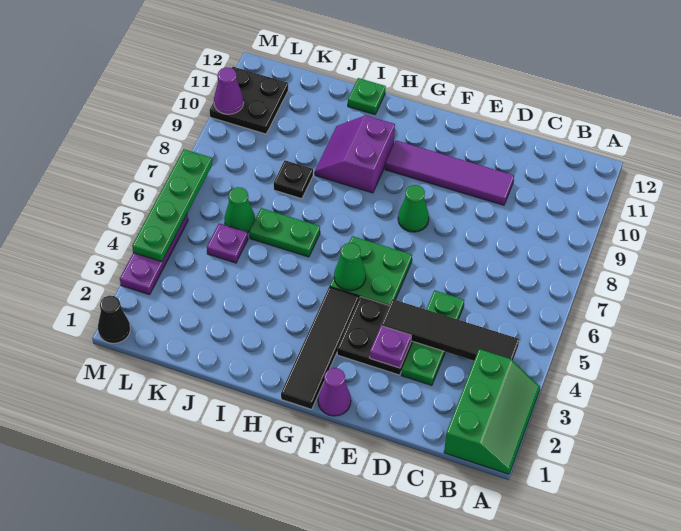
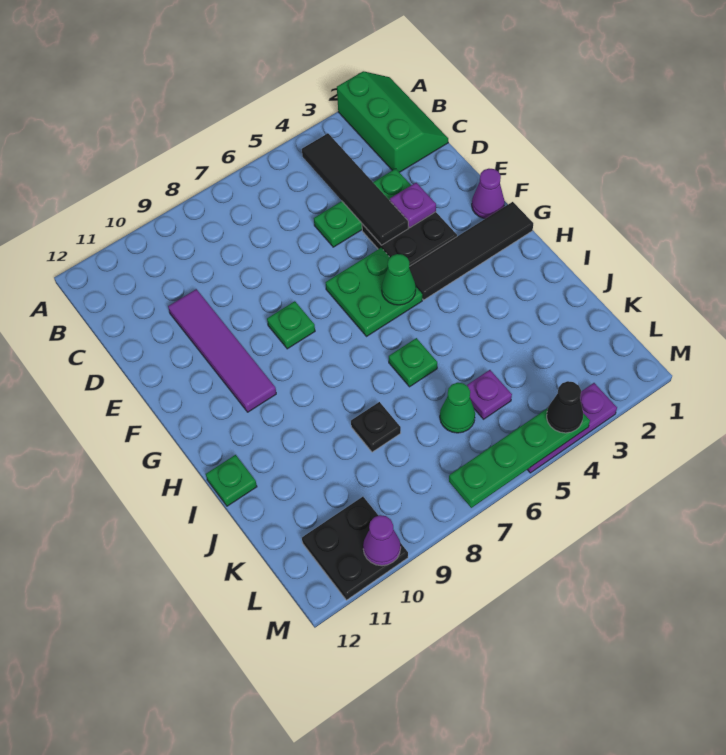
green 2x3 slope [444,349,540,474] -> green 2x3 slope turned to [337,71,448,172]
green 1x1 cone [398,185,429,232] -> green 1x1 plate [267,301,315,349]
purple 2x2 slope [315,115,395,193] -> none
green 1x2 plate [250,208,320,257] -> green 1x1 plate [389,338,437,387]
black 1x1 cone [98,296,130,343] -> black 1x1 cone moved to [547,381,583,433]

